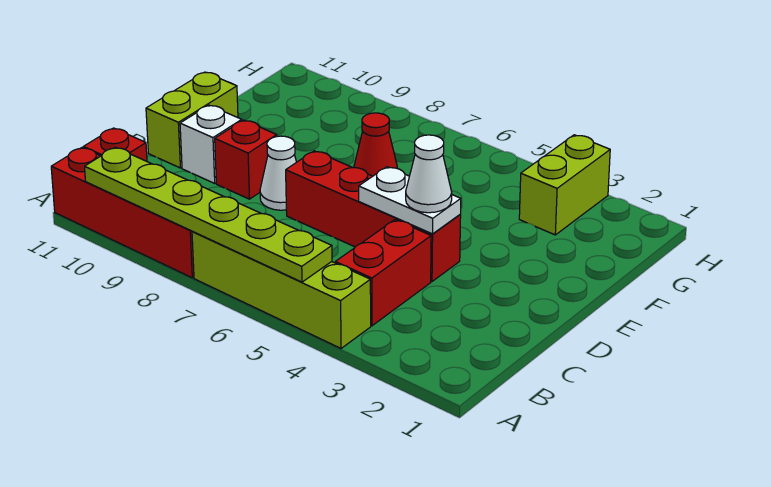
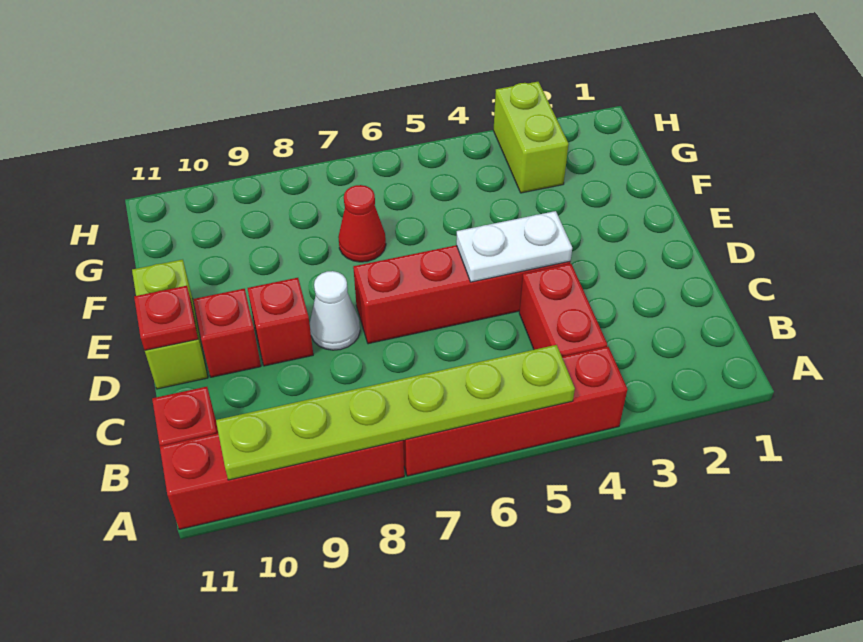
lime 1x4 brick [192,232,371,348] -> red 1x4 brick [403,347,628,476]
white 1x1 cone [406,135,452,213] -> none
white 1x1 brick [180,105,242,183] -> red 1x1 brick [193,289,261,377]
none -> red 1x1 plate [134,286,198,350]

